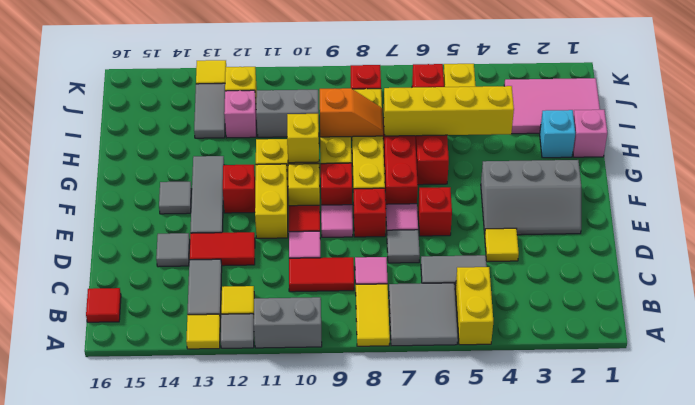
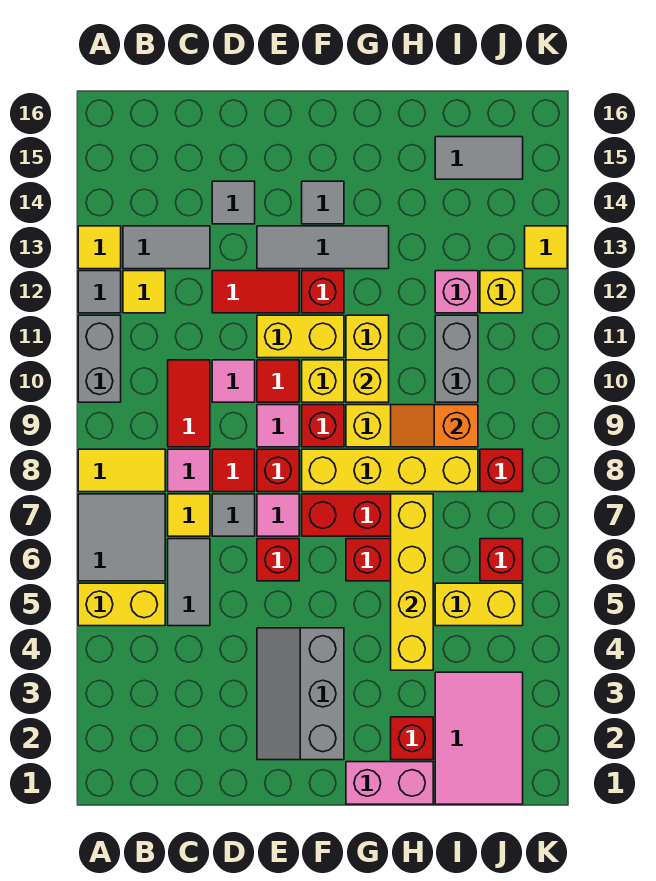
red 1x1 tile [86,288,121,322] -> red 1x1 tile moved to [212,449,255,492]
yellow 1x1 tile [485,228,519,262] -> yellow 1x1 tile moved to [168,494,210,536]
red 1x2 tile [189,232,255,266] -> red 1x2 tile turned to [212,271,299,313]
pink 1x1 brick [573,110,607,157] -> pink 1x2 brick [346,762,433,804]
cyan 1x1 brick [540,110,575,158] -> red 1x1 brick [391,717,433,760]
orange 1x2 slope [320,88,383,137] -> orange 1x2 slope turned to [391,405,478,447]
grey 1x2 tile [194,83,225,138] -> grey 1x2 tile moved to [435,137,523,179]

